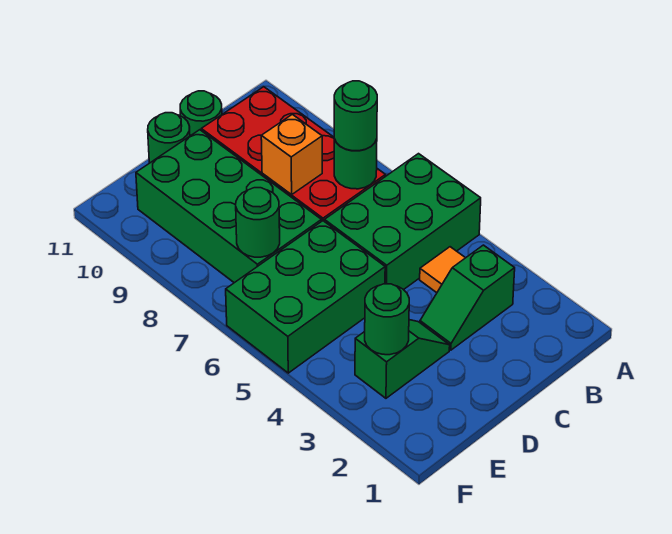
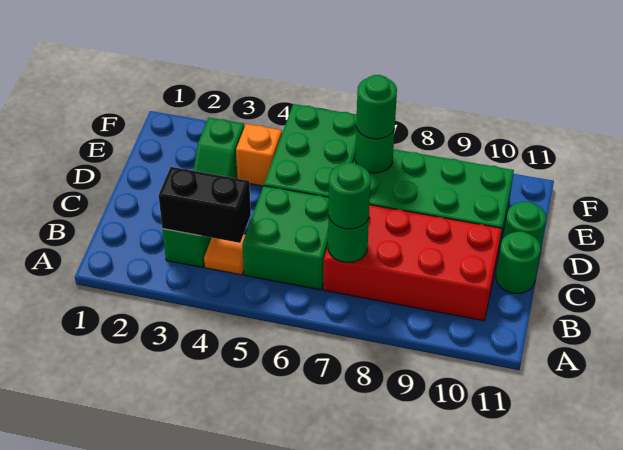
green 2x3 brick [325,154,481,290] -> green 2x2 brick [242,186,329,290]
none -> black 1x2 brick [158,167,251,243]
orange 1x1 brick [261,114,322,195] -> orange 1x1 brick moved to [236,124,282,186]
green 1x1 round brick [365,284,409,355] -> green 1x1 round brick moved to [356,75,397,139]

